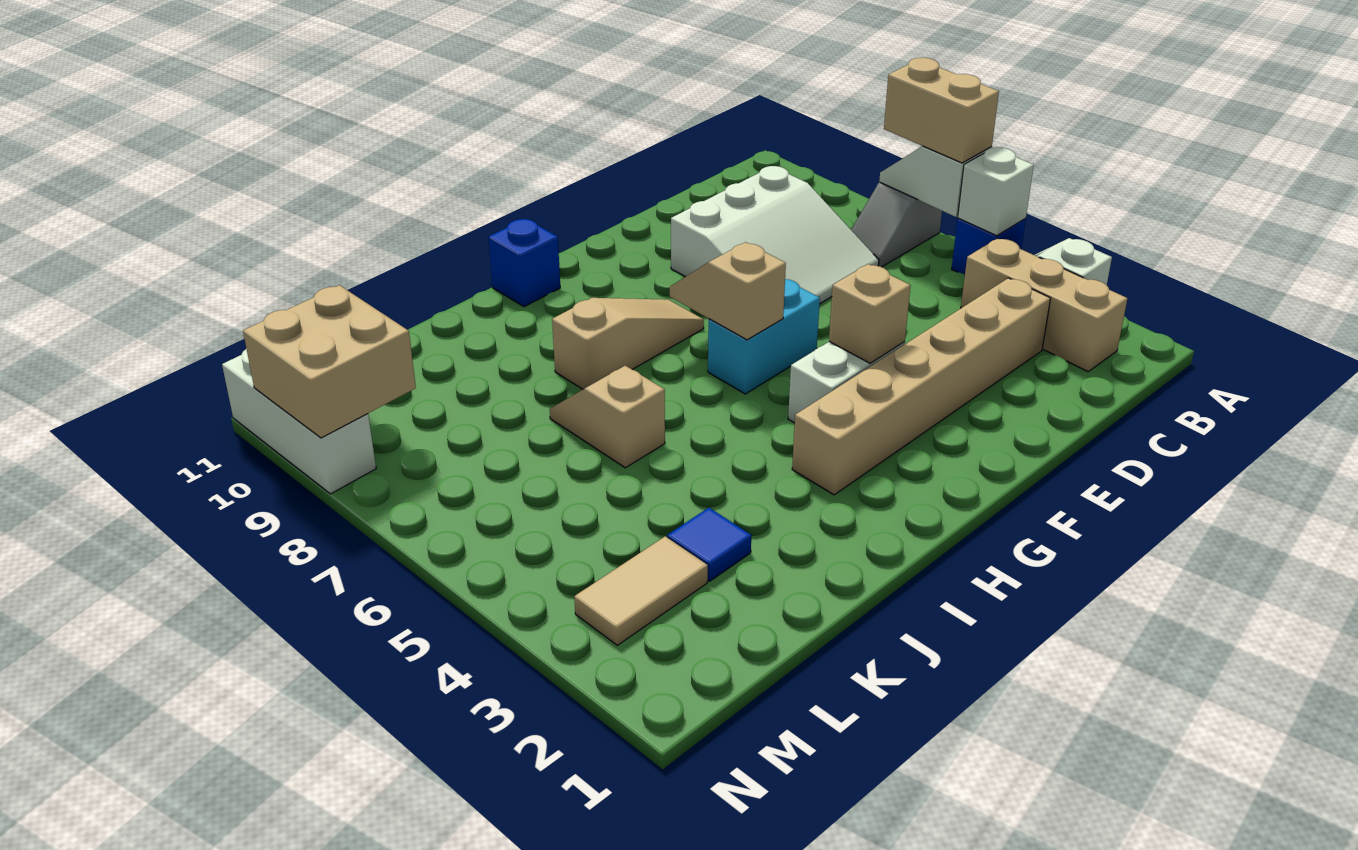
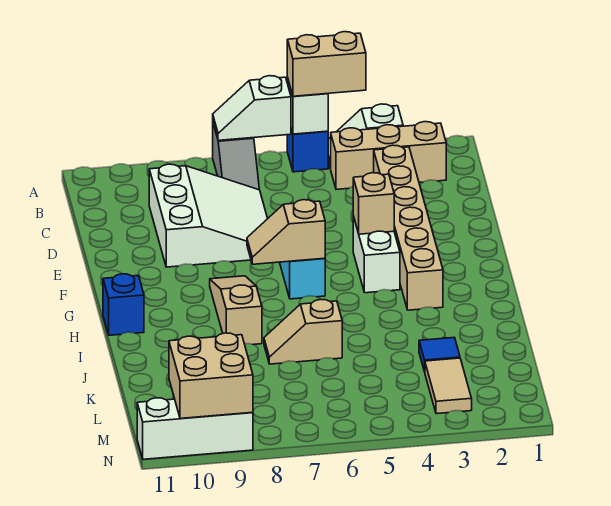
tan 1x2 brick [884,58,999,163] -> tan 1x2 brick moved to [287,32,366,96]

